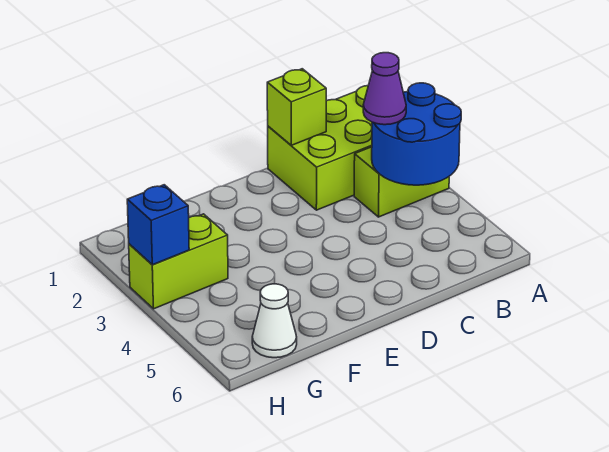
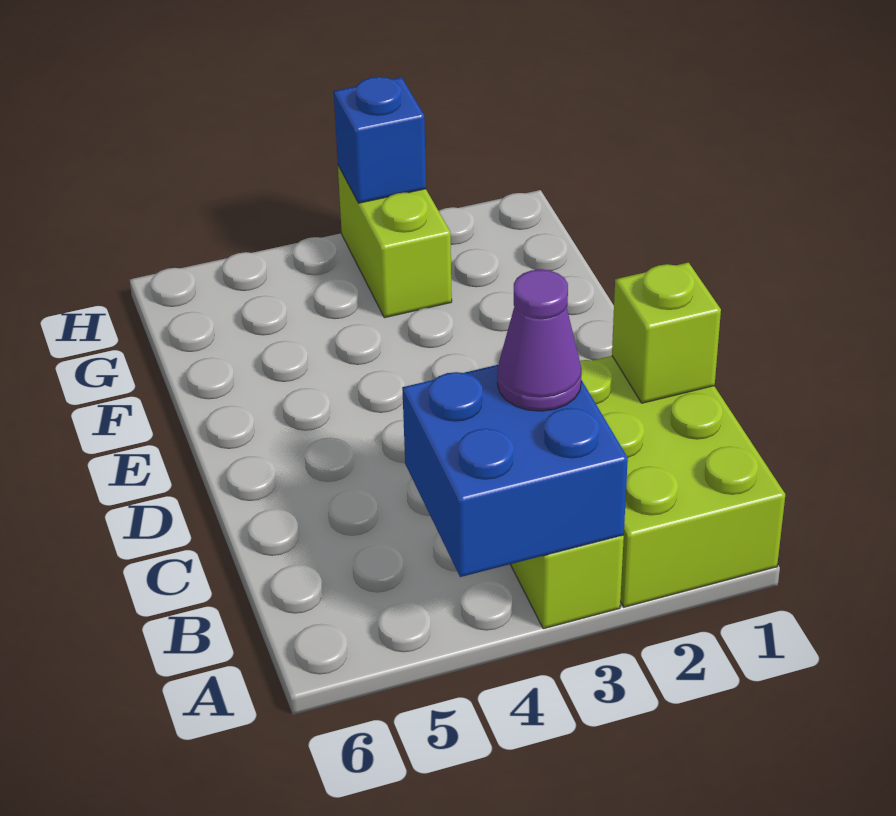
blue 2x2 round brick [372,83,461,185] -> blue 2x2 brick [402,365,628,577]
white 1x1 cone [252,284,297,358] -> none

